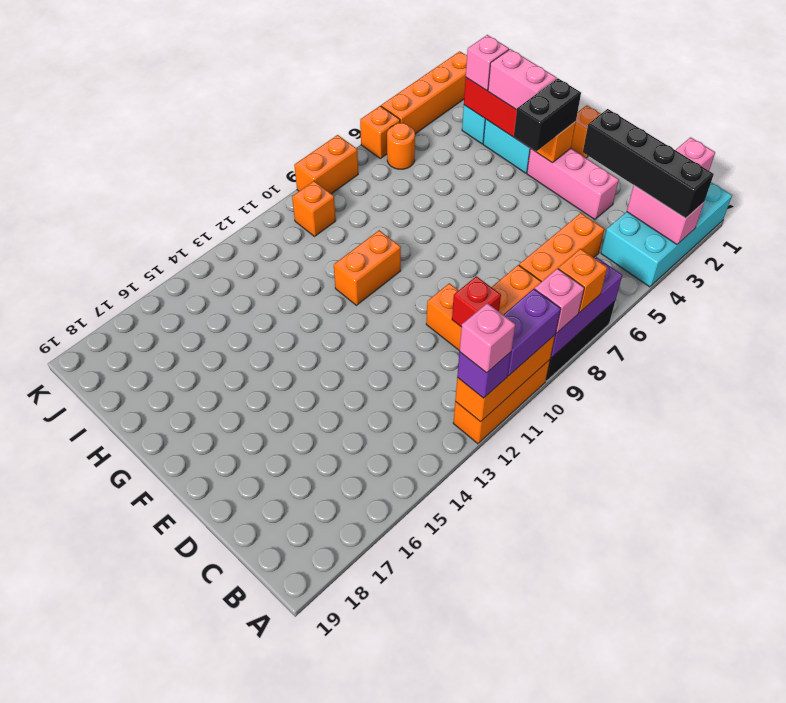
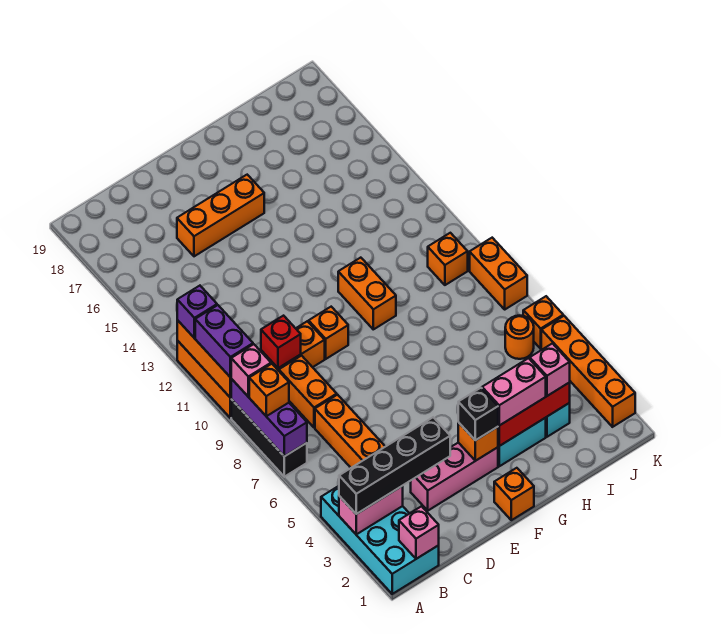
pink 1x1 brick [460,303,515,373] -> none
none -> orange 1x3 brick [177,175,264,256]
none -> orange 1x1 brick [309,307,348,359]
black 1x2 brick [514,78,581,151] -> black 1x1 brick [458,388,498,440]

